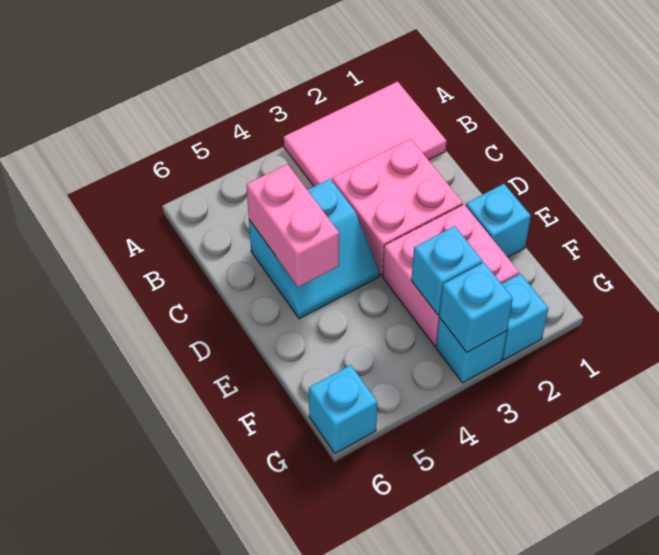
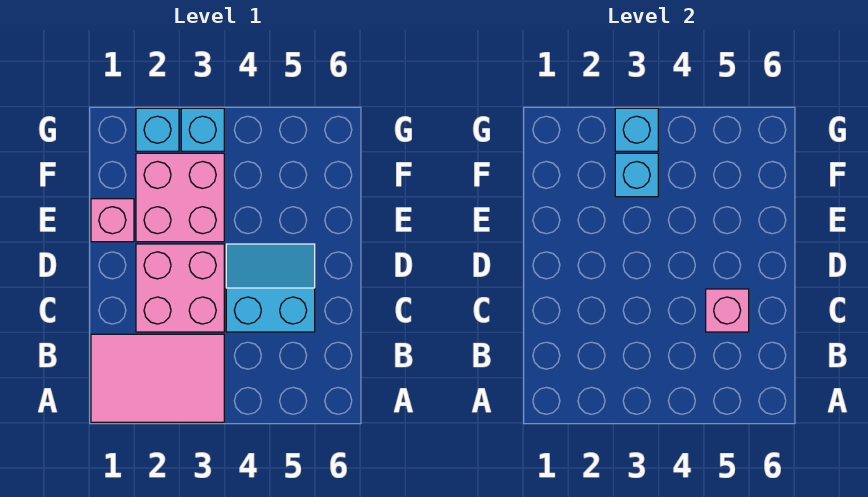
pink 1x2 brick [246,164,339,287] -> pink 1x1 brick [706,289,749,332]
cyan 1x1 brick [466,184,531,257] -> pink 1x1 brick [91,199,134,242]
cyan 1x1 brick [309,365,377,453] -> none

